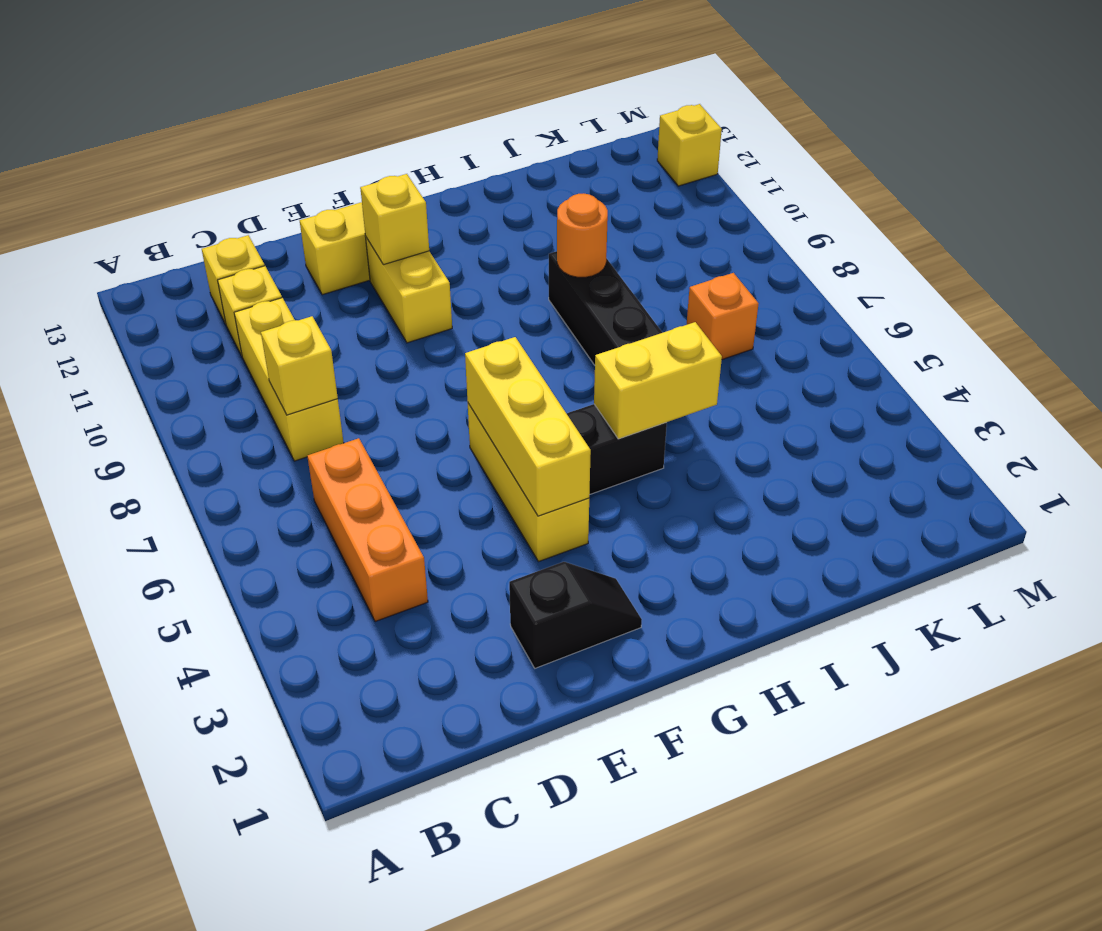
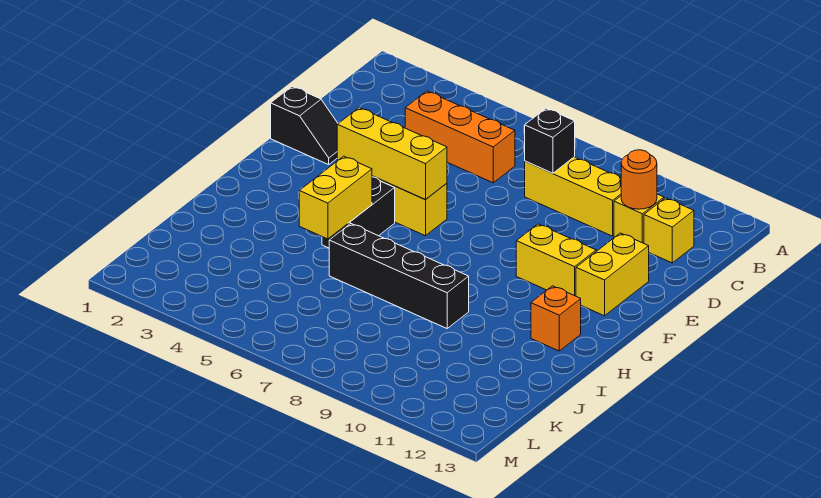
yellow 1x1 brick [261,316,338,415] -> black 1x1 brick [525,108,575,173]
black 1x2 slope [509,562,642,668] -> black 1x2 slope turned to [271,86,338,165]
yellow 1x1 brick [360,174,429,265] -> none
orange 1x1 round brick [557,193,608,277] -> orange 1x1 round brick moved to [621,150,657,209]
orange 1x1 brick [687,273,759,360] -> orange 1x1 brick moved to [531,286,581,351]
yellow 1x1 brick [657,104,722,186] -> none

